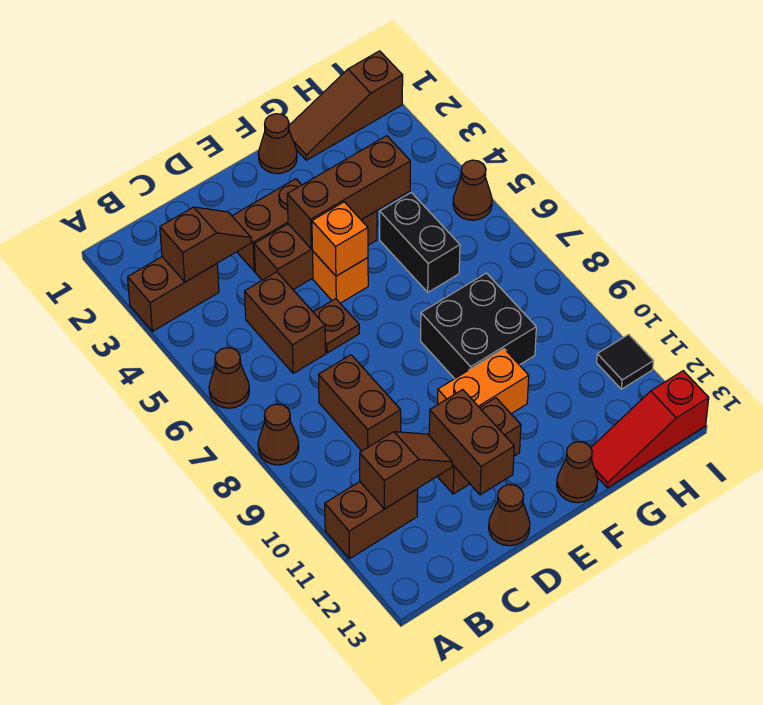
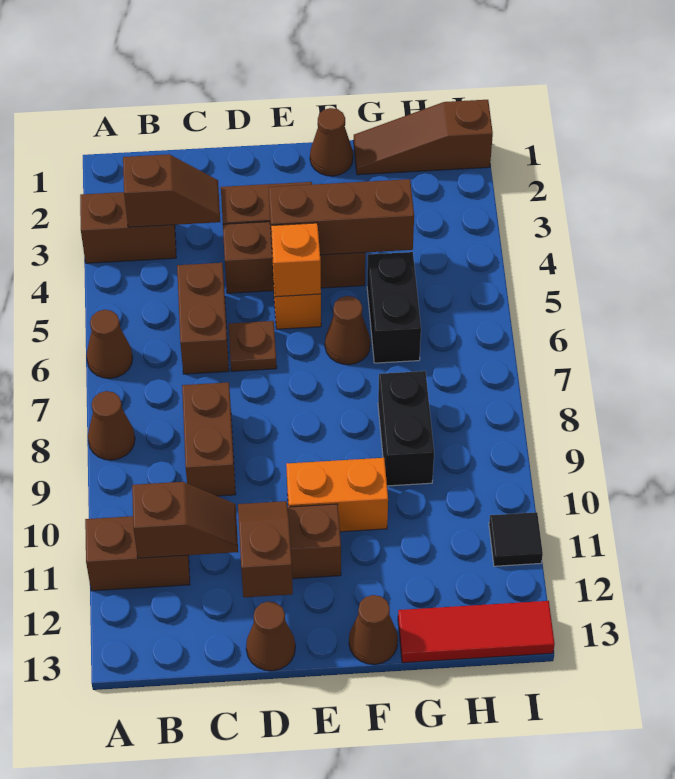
brown 1x2 brick [429,390,514,495] -> brown 1x2 slope [238,501,293,597]
black 2x2 brick [421,273,536,379] -> black 1x2 brick [378,371,434,486]
red 1x3 slope [591,371,709,488] -> red 1x3 tile [398,601,555,663]
brown 1x1 cone [453,160,492,220] -> brown 1x1 cone moved to [325,296,370,365]

